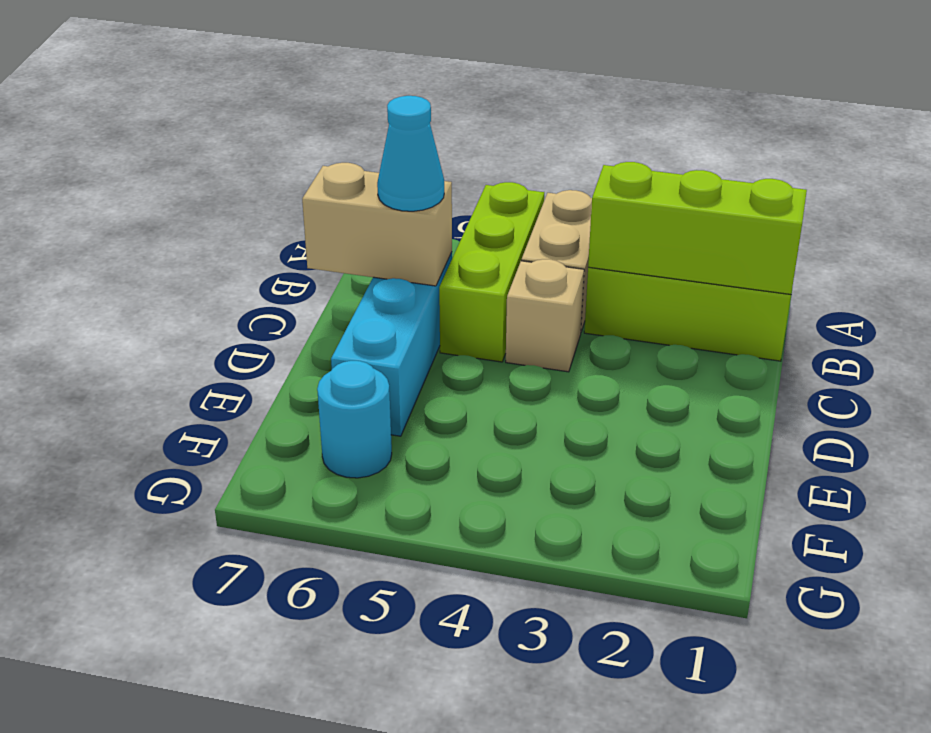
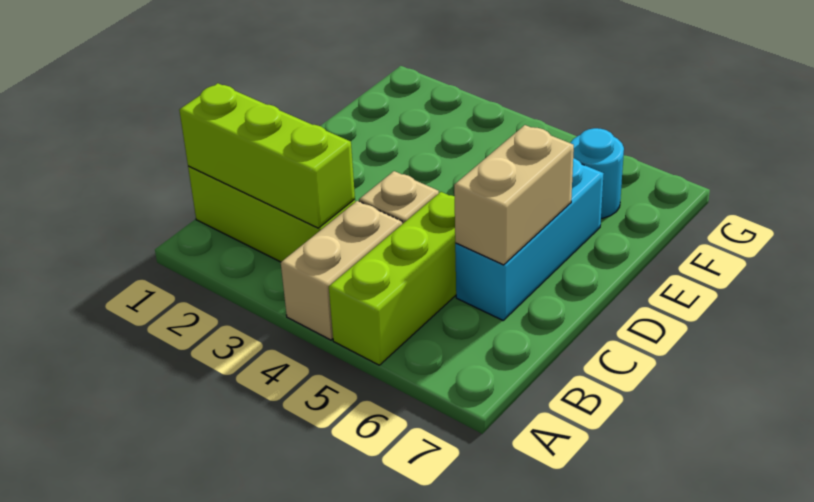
tan 1x2 brick [302,163,452,286] -> tan 1x2 brick turned to [454,125,574,265]
cyan 1x1 cone [377,96,444,211] -> none

